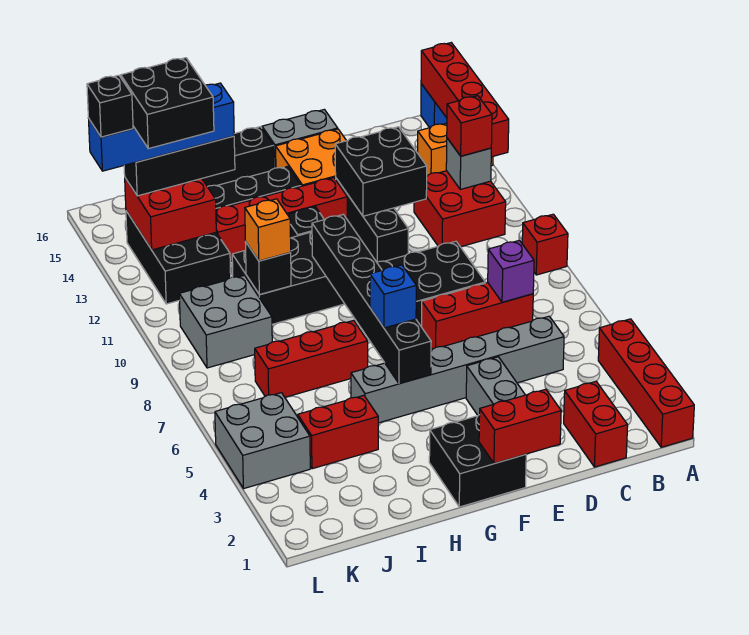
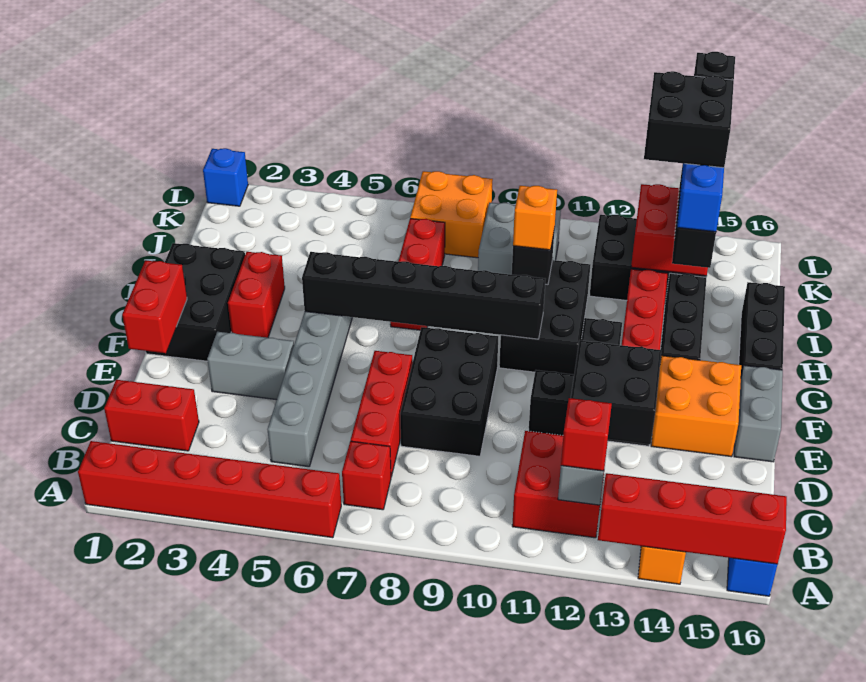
red 1x4 brick [598,319,694,447] -> red 1x6 brick [78,441,341,538]
red 1x1 brick [522,214,568,275] -> red 1x1 brick moved to [342,441,391,510]
purple 1x1 brick [488,240,534,302] -> none
black 2x2 brick [429,415,526,507] -> black 2x3 brick [146,243,245,361]
blue 1x1 brick [370,265,416,328] -> blue 1x1 brick moved to [203,148,248,206]
red 1x2 brick [298,395,378,469] -> red 1x2 brick moved to [228,252,285,338]
grey 2x2 brick [215,393,310,489] -> none
none -> orange 2x2 brick [410,171,493,258]

